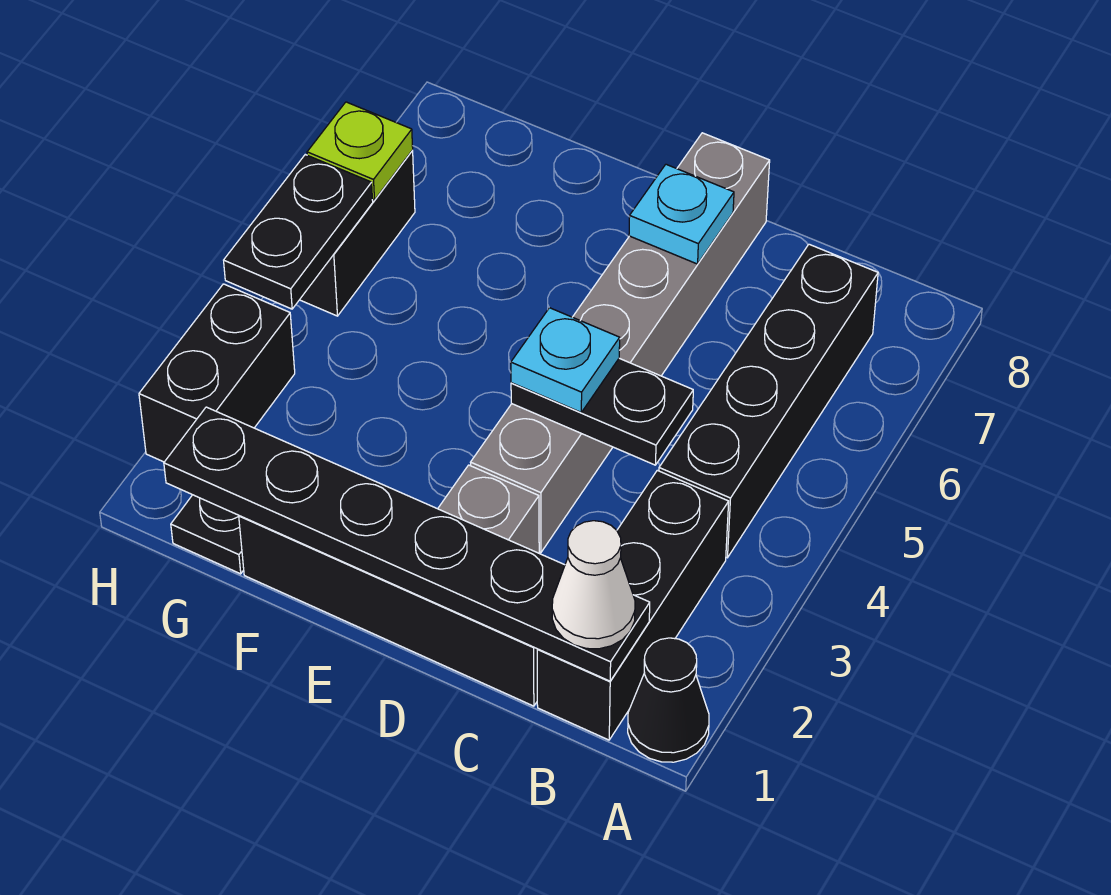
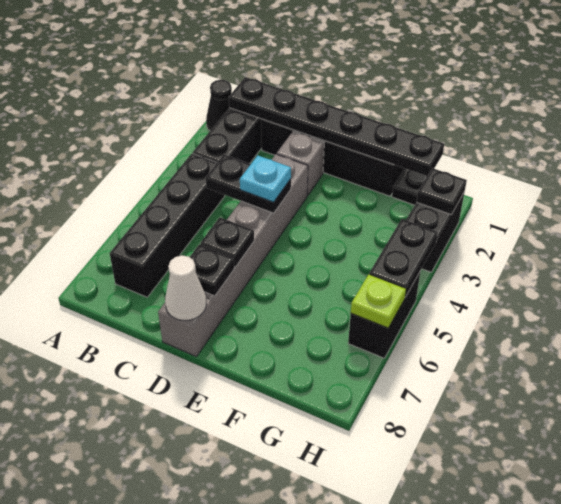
white 1x1 cone [552,521,635,649] -> white 1x1 cone moved to [165,256,206,320]
none -> black 1x1 plate [200,218,254,267]
cyan 1x1 plate [629,164,734,264] -> black 1x1 plate [190,244,234,296]
none -> black 1x1 plate [416,168,467,215]

